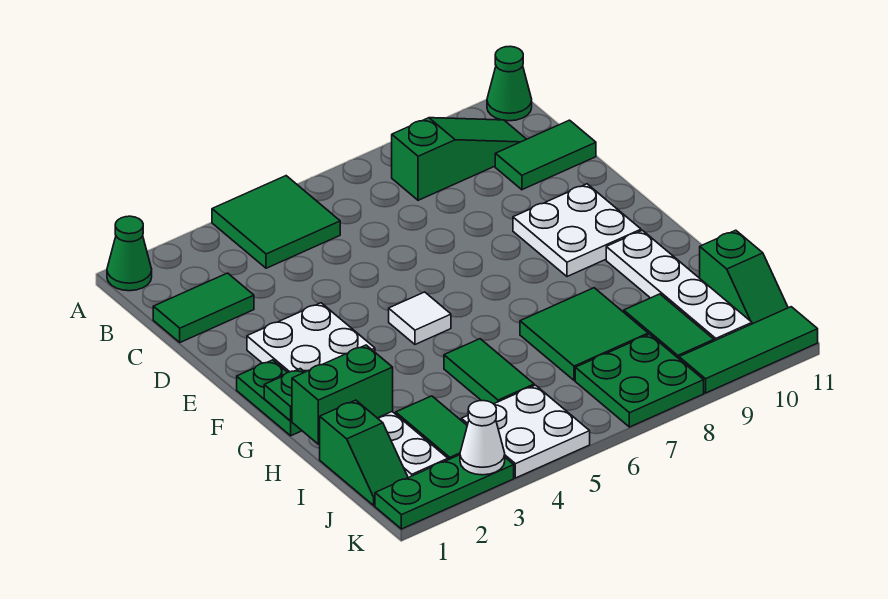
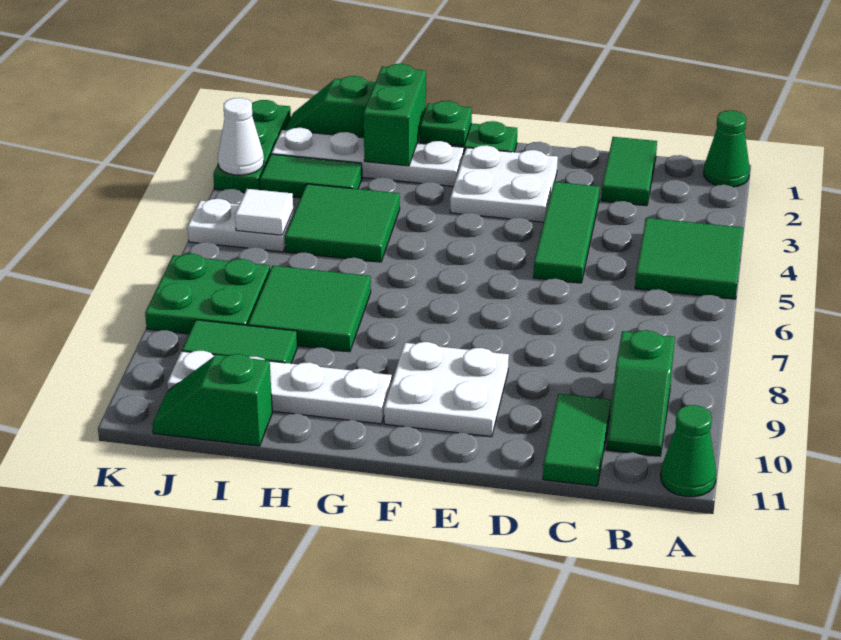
green 1x3 slope [392,118,526,200] -> green 1x2 slope [607,330,675,456]
white 1x1 tile [389,292,451,344] -> white 1x1 tile moved to [235,189,293,235]
green 1x2 tile [444,339,534,404] -> green 2x2 tile [285,184,400,262]
white 2x2 plate [461,385,590,478] -> white 1x2 plate [188,199,294,252]
green 1x3 tile [679,307,818,393] -> green 1x3 tile moved to [533,182,600,283]

